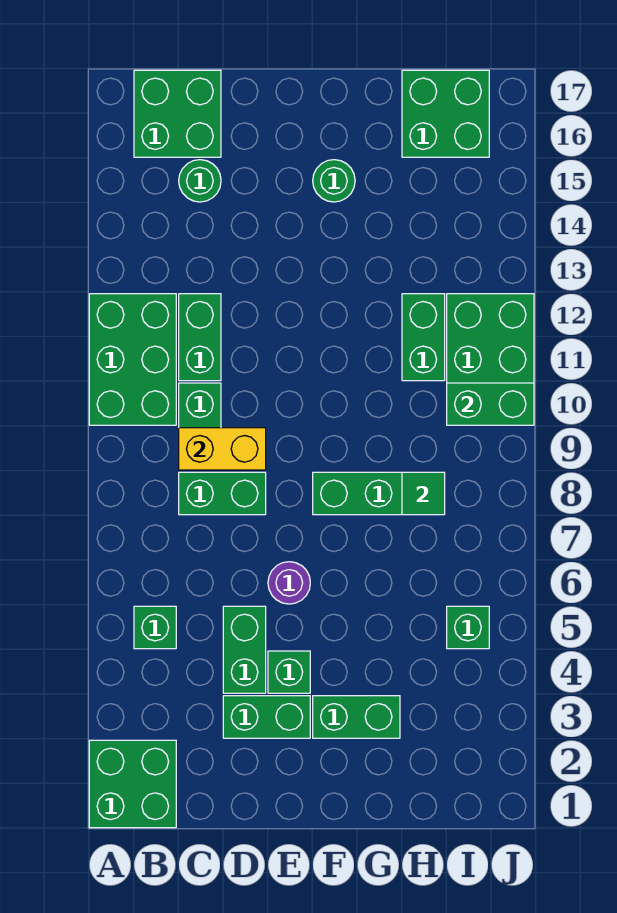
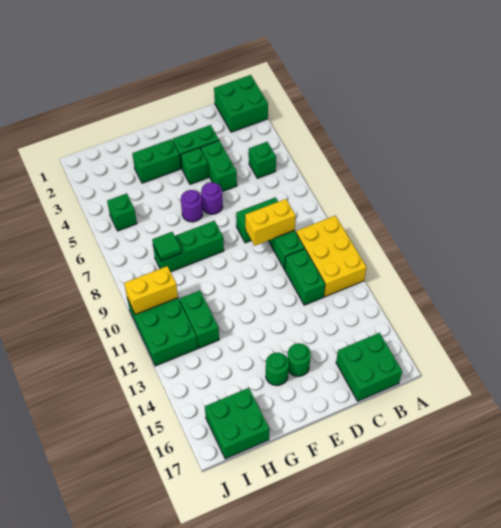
green 2x3 brick [89,294,176,425] -> yellow 2x3 brick [296,216,367,297]
green 1x1 round brick [179,160,221,202] -> green 1x1 round brick moved to [288,343,311,376]
none -> purple 1x1 round brick [181,190,203,222]
green 1x2 brick [447,383,534,425] -> yellow 1x2 brick [124,266,178,315]

